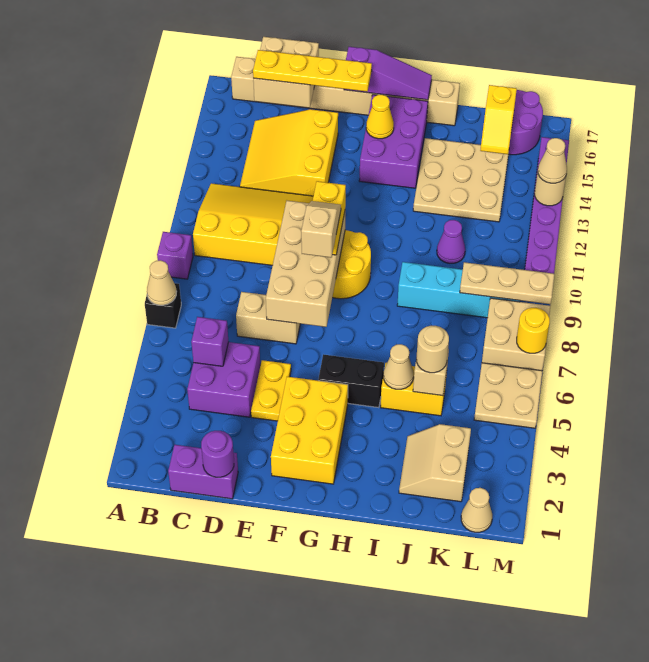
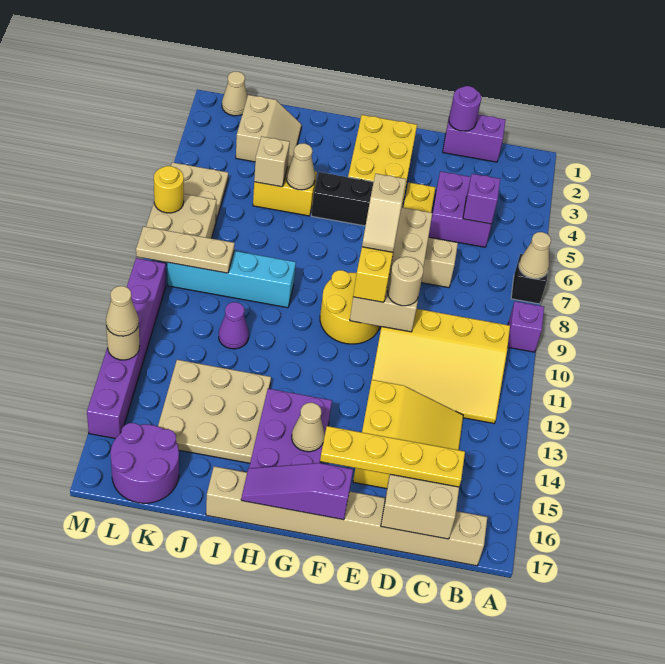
yellow 1x1 cone [366,95,394,139] -> tan 1x1 cone [292,403,324,452]
tan 1x1 round brick [416,326,449,373] -> tan 1x1 round brick moved to [388,257,423,306]
yellow 1x2 slope [480,85,517,154] -> none

